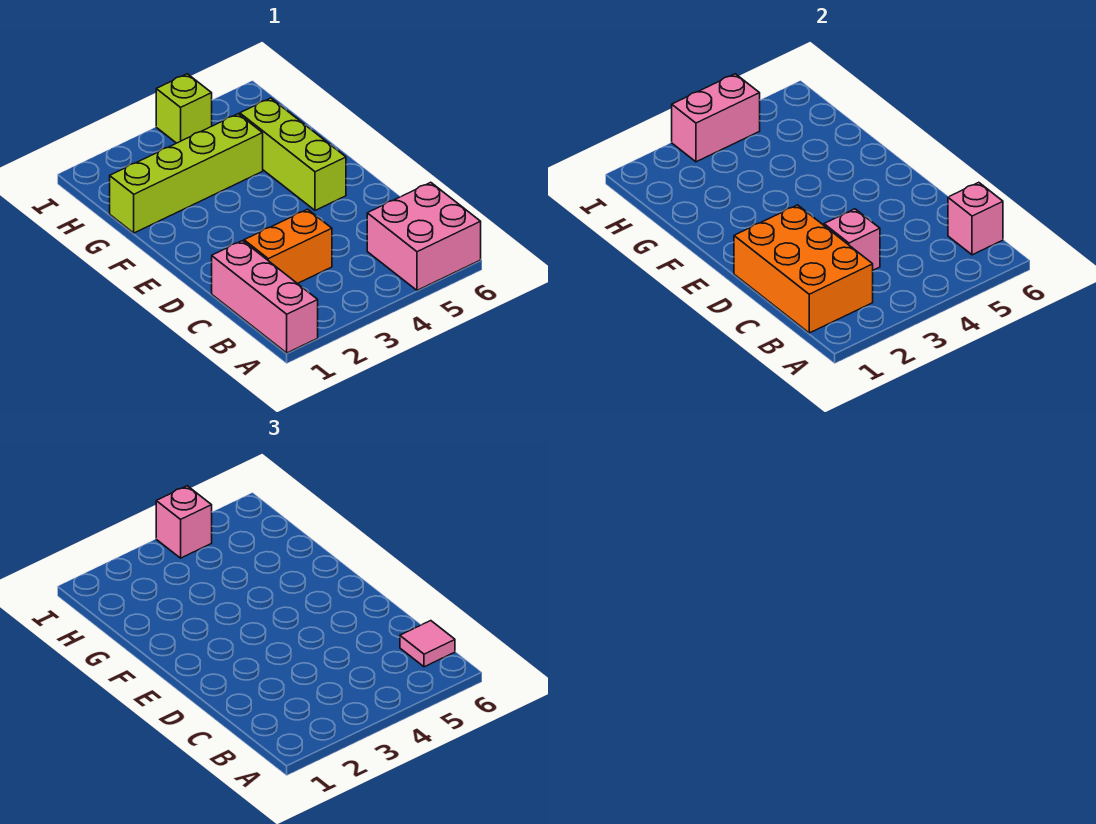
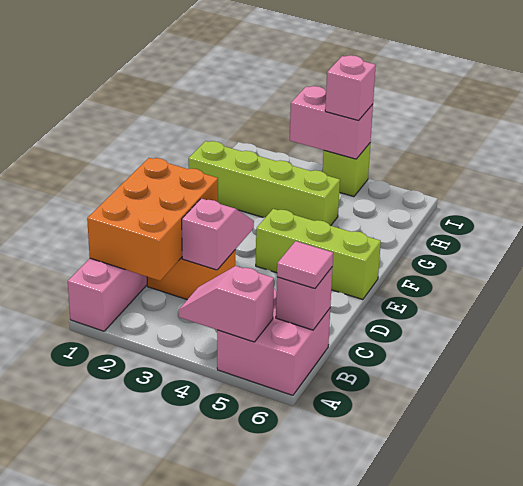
none -> pink 1x2 slope [179,266,274,342]
lime 1x3 brick [240,98,346,210] -> lime 1x3 brick turned to [256,209,381,300]

